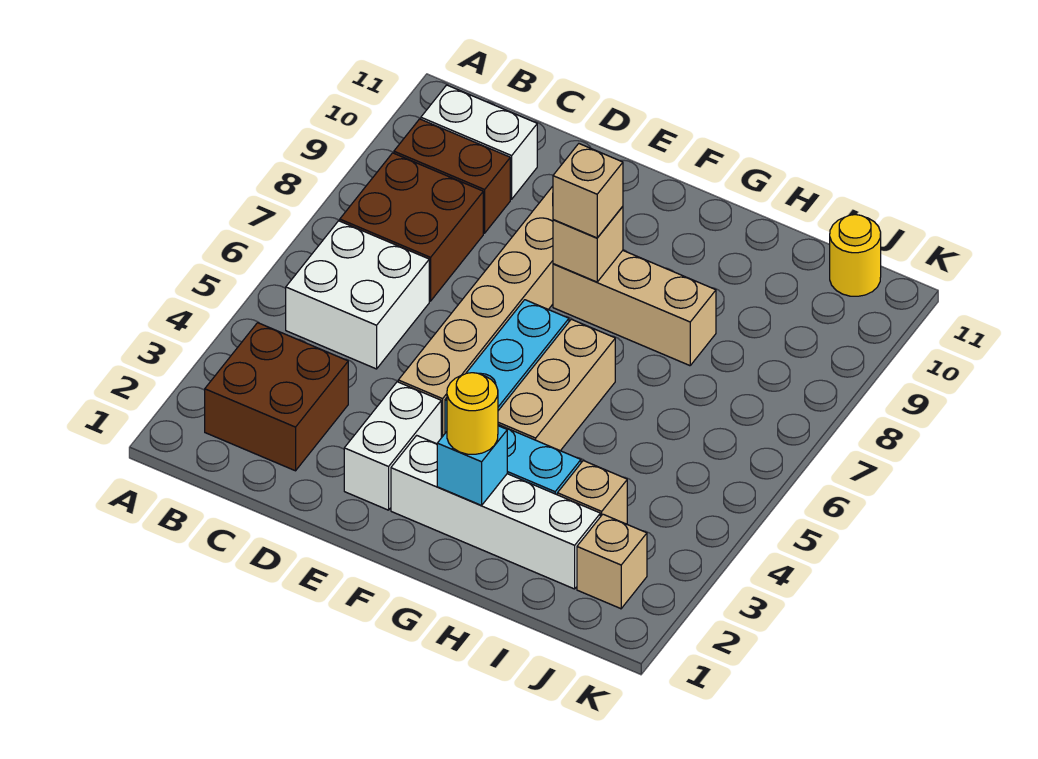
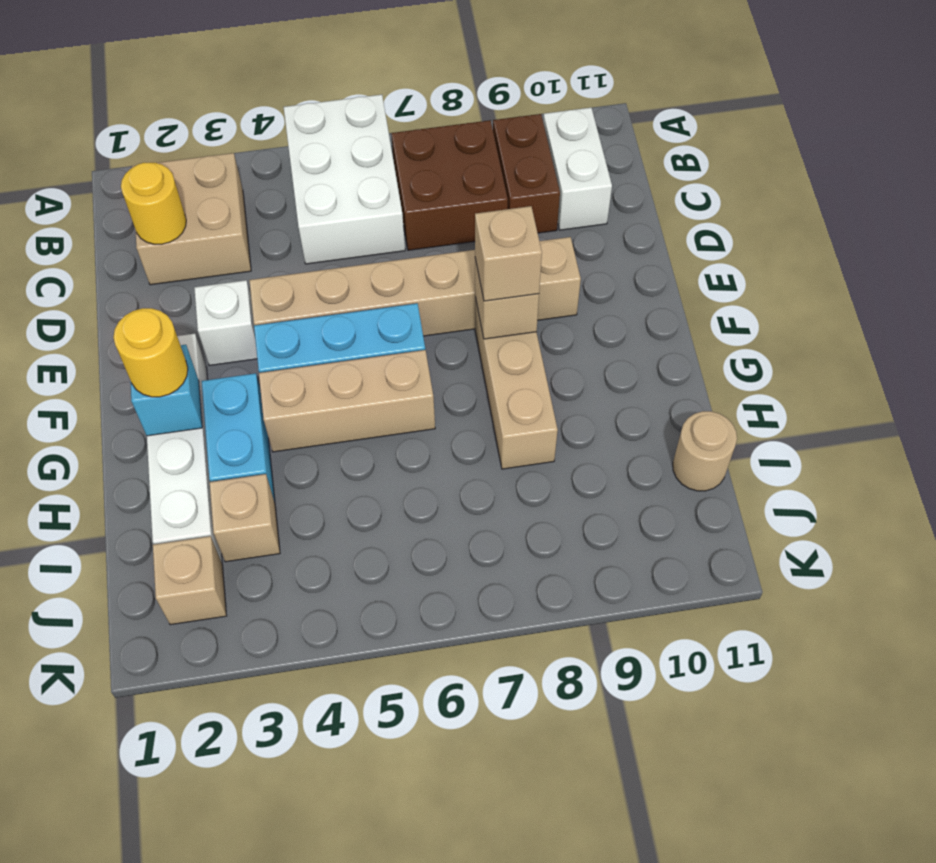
brown 2x2 brick [205,323,348,471] -> tan 2x2 brick [132,153,251,285]
white 2x2 brick [286,221,429,369] -> white 2x3 brick [284,95,405,264]
white 1x2 brick [344,382,441,510] -> white 1x1 brick [194,280,257,366]
none -> tan 1x1 round brick [673,411,737,491]
yellow 1x1 round brick [830,215,881,296] -> yellow 1x1 round brick moved to [121,163,186,244]

